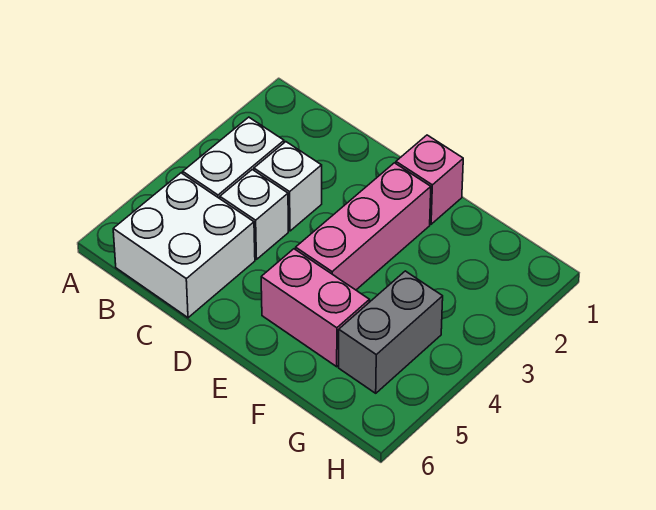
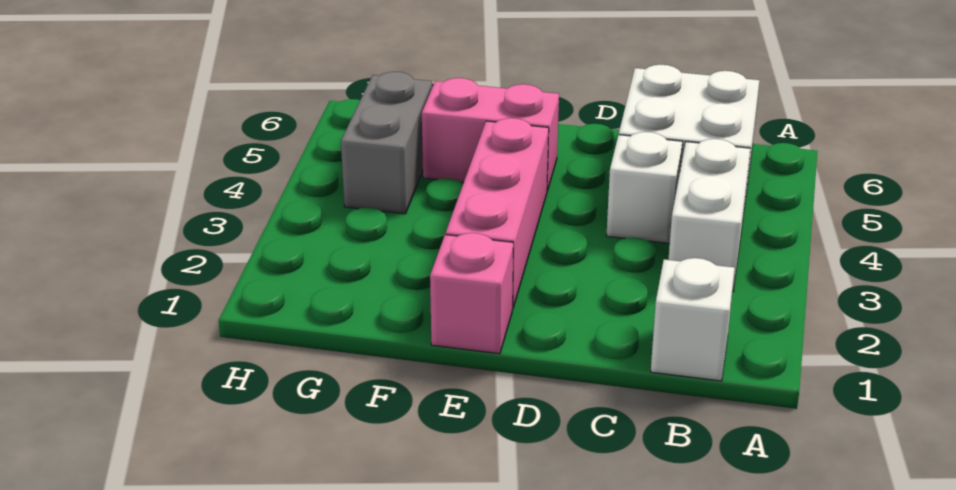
white 1x1 brick [254,142,322,231] -> white 1x1 brick moved to [651,258,735,381]

